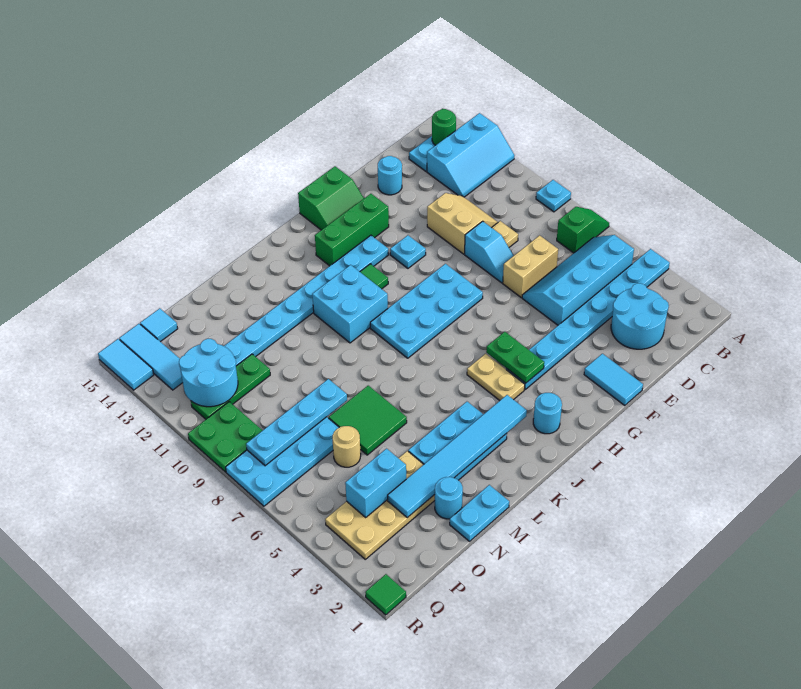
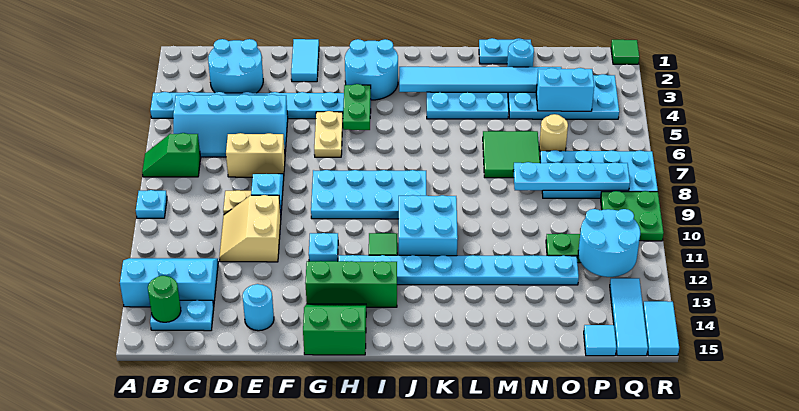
cyan 1x1 round brick [533,393,562,434] -> cyan 2x2 round brick [345,39,398,100]
tan 1x2 plate [467,354,525,401] -> tan 1x2 plate moved to [314,111,343,157]
tan 2x4 plate [325,451,435,559] -> cyan 2x4 plate [508,74,619,119]

